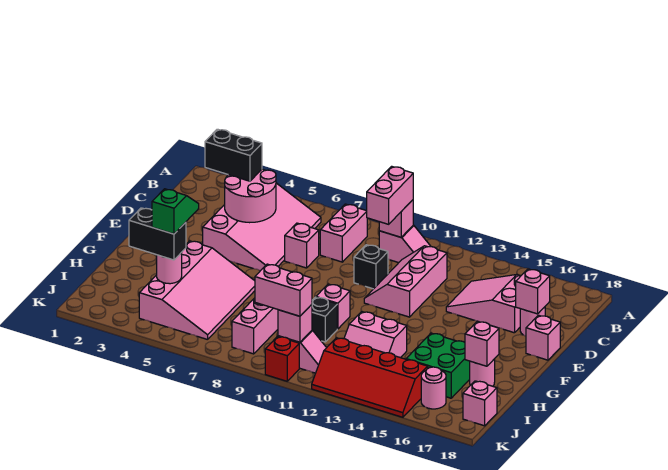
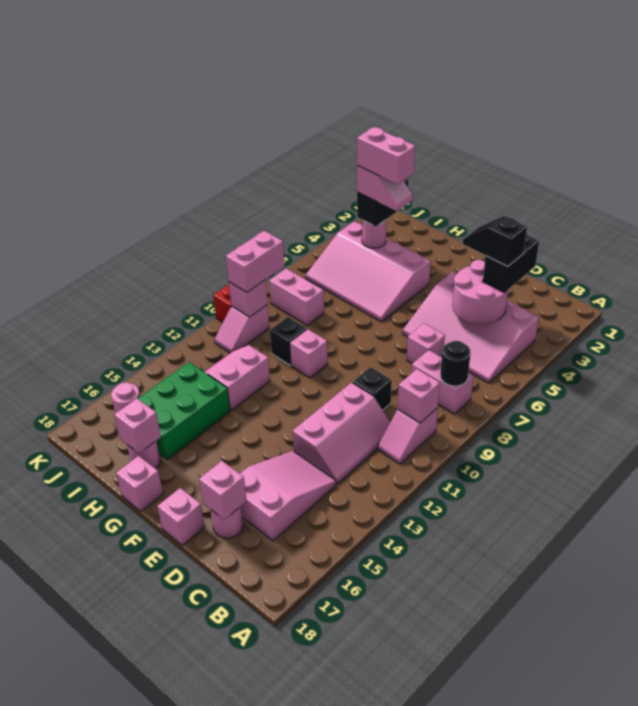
none -> black 1x1 round brick [440,341,471,386]
pink 1x2 brick [367,166,413,224] -> pink 1x2 brick moved to [357,127,415,184]
none -> black 1x2 slope [463,216,527,267]
pink 2x3 slope [364,246,447,317] -> pink 2x3 slope turned to [293,382,390,484]
green 1x2 slope [152,189,199,234] -> pink 1x2 slope [357,165,413,211]
green 2x2 brick [406,333,470,398] -> green 2x3 brick [137,362,230,460]
red 2x4 slope [312,338,428,417] -> none
pink 1x1 brick [463,381,497,426] -> pink 1x1 brick moved to [116,456,163,511]

